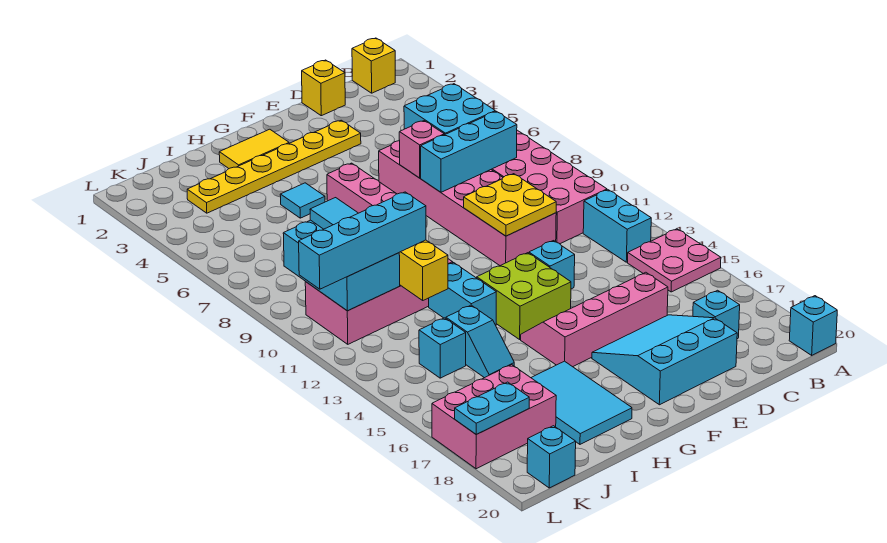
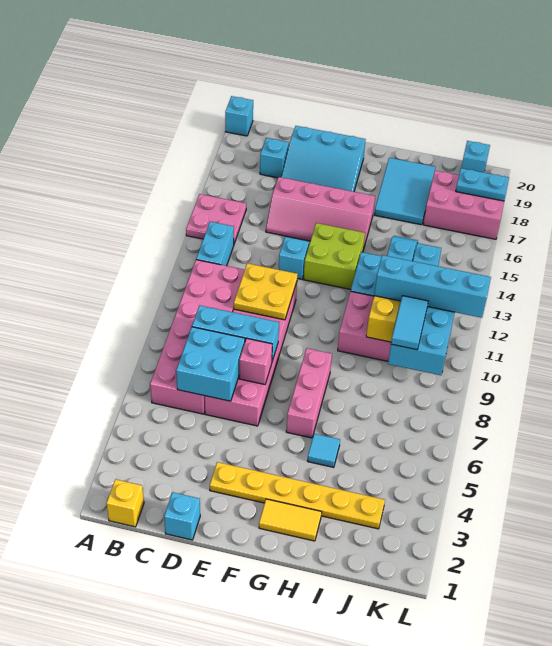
yellow 1x1 brick [302,60,345,116] -> cyan 1x1 brick [164,492,200,540]

